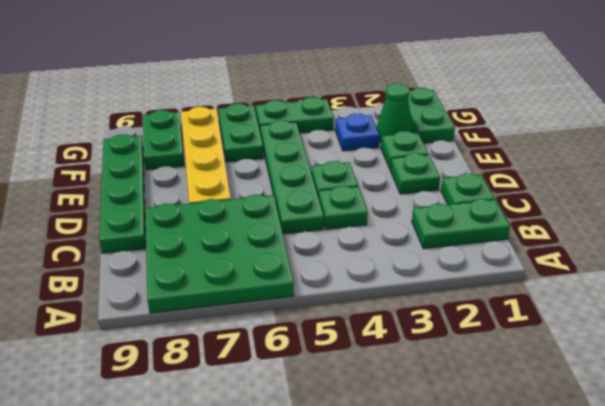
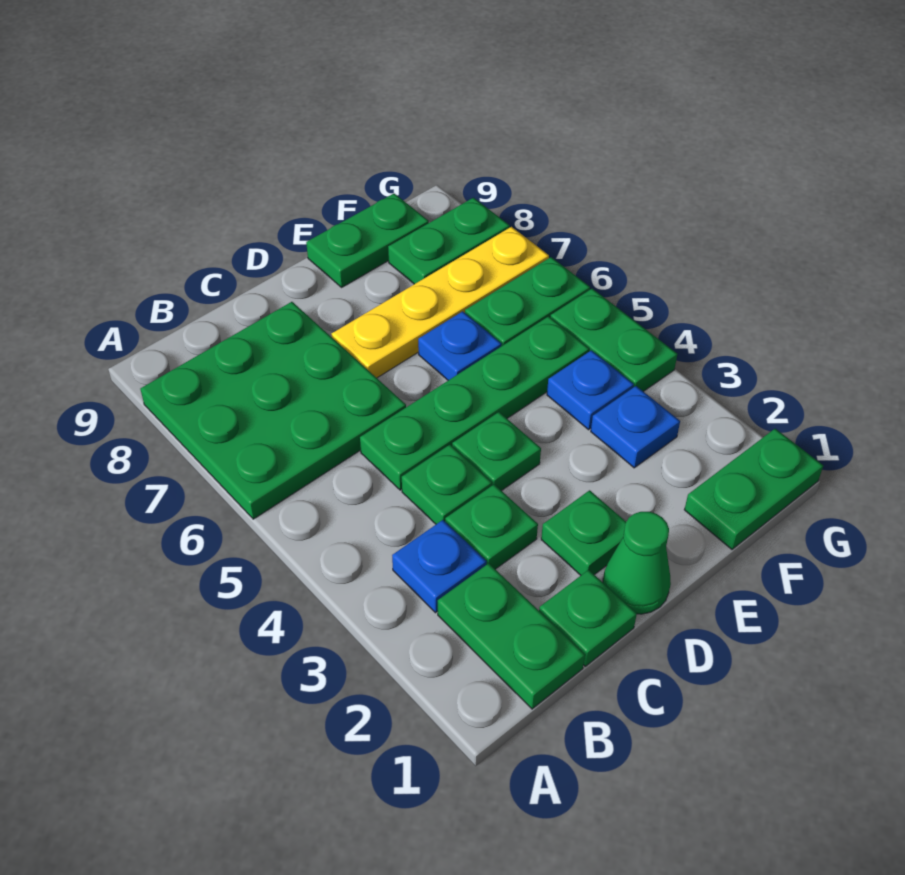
none -> blue 1x1 plate [392,520,487,613]
green 1x4 plate [99,134,146,253] -> green 1x2 plate [306,194,429,287]
green 1x1 plate [381,131,428,170] -> green 1x1 plate moved to [445,484,538,569]
none -> blue 1x1 plate [418,311,501,380]
green 1x1 cone [376,83,413,142] -> green 1x1 cone moved to [603,512,671,614]
none -> blue 1x1 plate [547,350,634,430]

